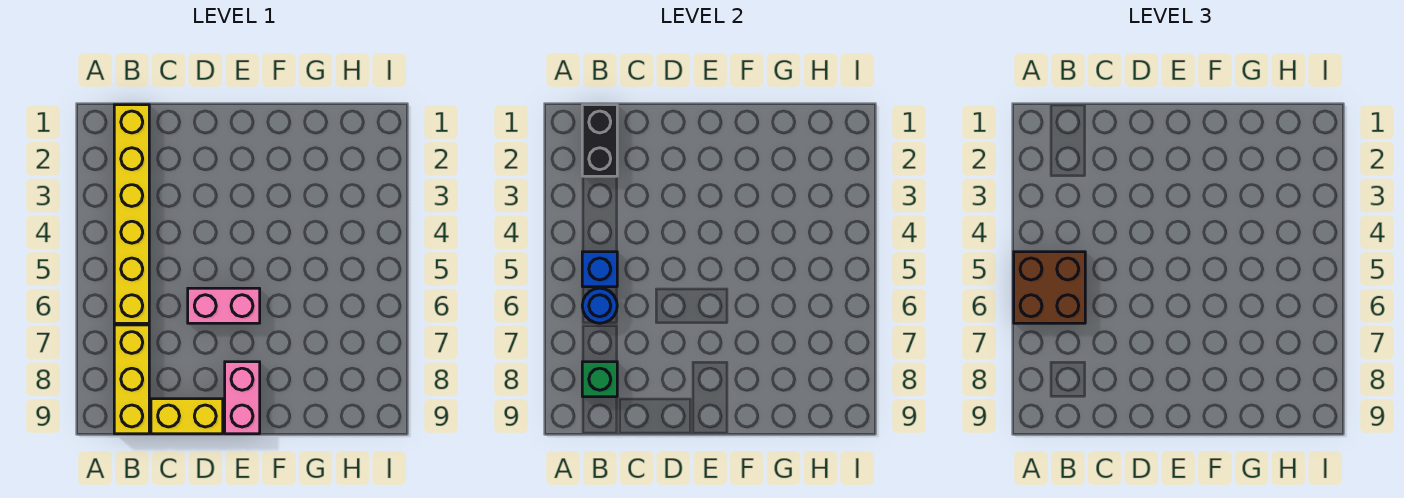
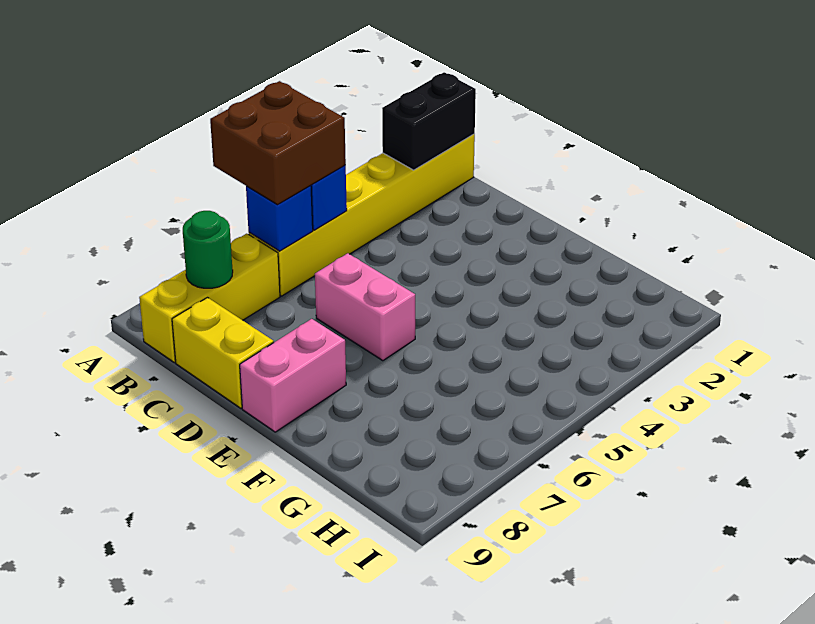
blue 1x1 round brick [582,288,617,323] -> blue 1x1 brick [246,185,313,251]
green 1x1 brick [582,362,617,397] -> green 1x1 round brick [183,211,233,288]

